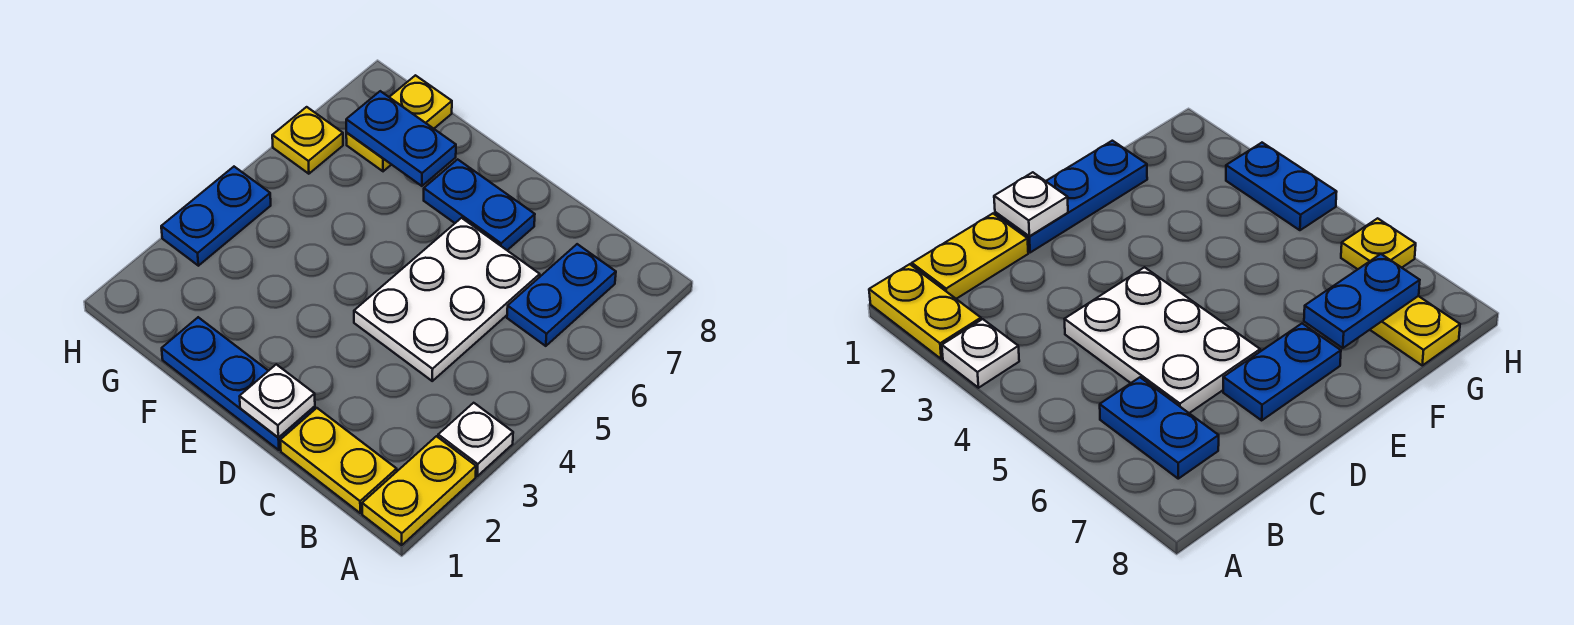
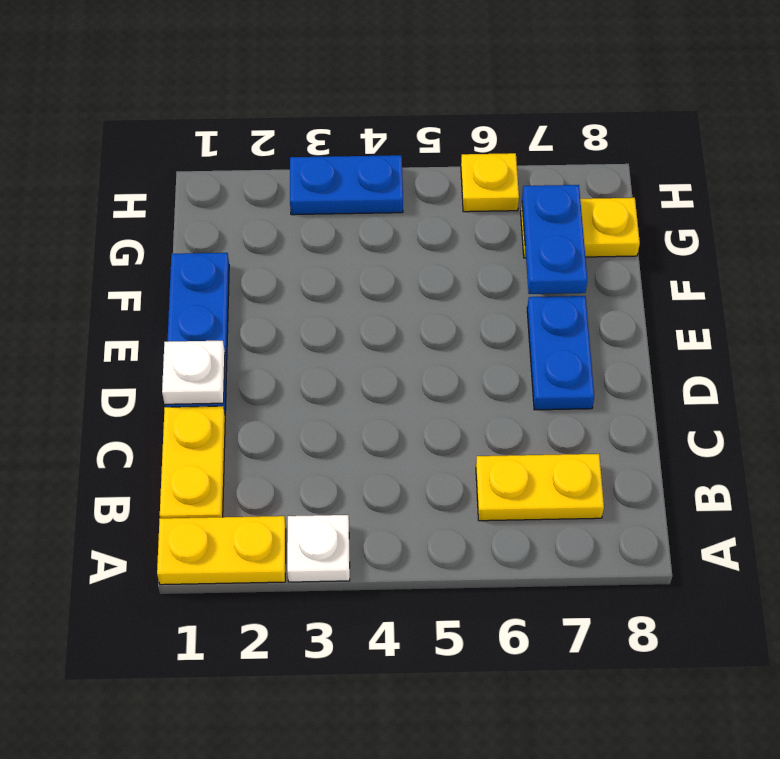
blue 1x2 plate [507,244,616,346] -> yellow 1x2 plate [476,454,604,521]
white 2x3 plate [354,218,540,381] -> none

